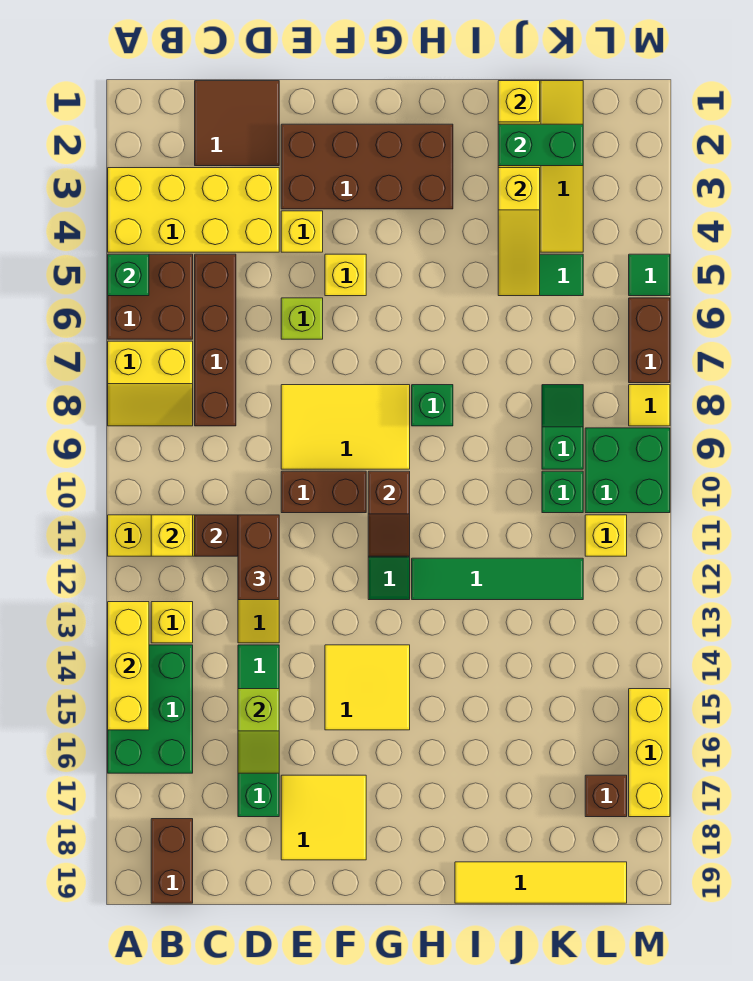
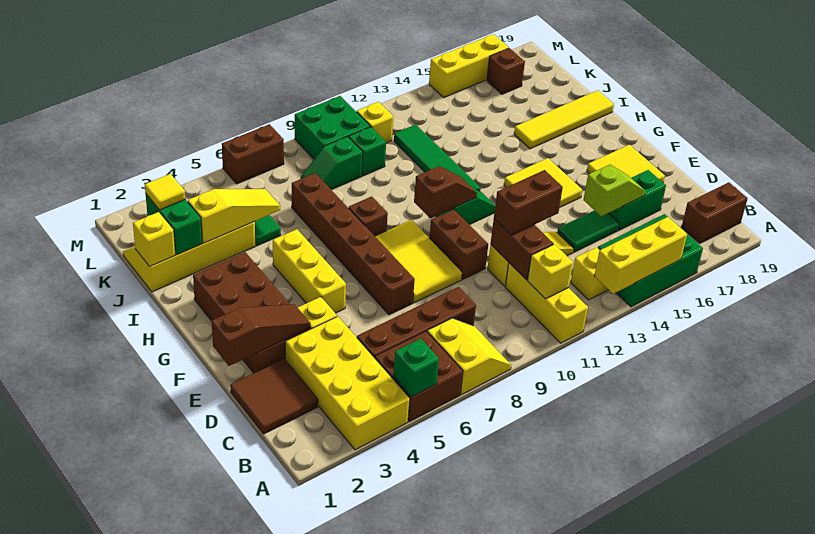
none -> brown 1x3 slope [212,304,311,366]
lime 1x1 brick [281,298,323,339] -> none
none -> brown 1x6 brick [292,173,415,315]
yellow 1x1 brick [325,254,366,296] -> yellow 1x3 brick [273,229,346,313]
green 1x1 brick [412,385,453,426] -> brown 1x1 brick [349,196,388,236]
yellow 1x4 tile [455,862,627,903] -> yellow 1x4 tile turned to [514,90,614,149]
green 1x1 tile [629,254,670,296] -> none
yellow 1x1 tile [629,385,670,426] -> yellow 1x1 tile moved to [145,174,185,210]

